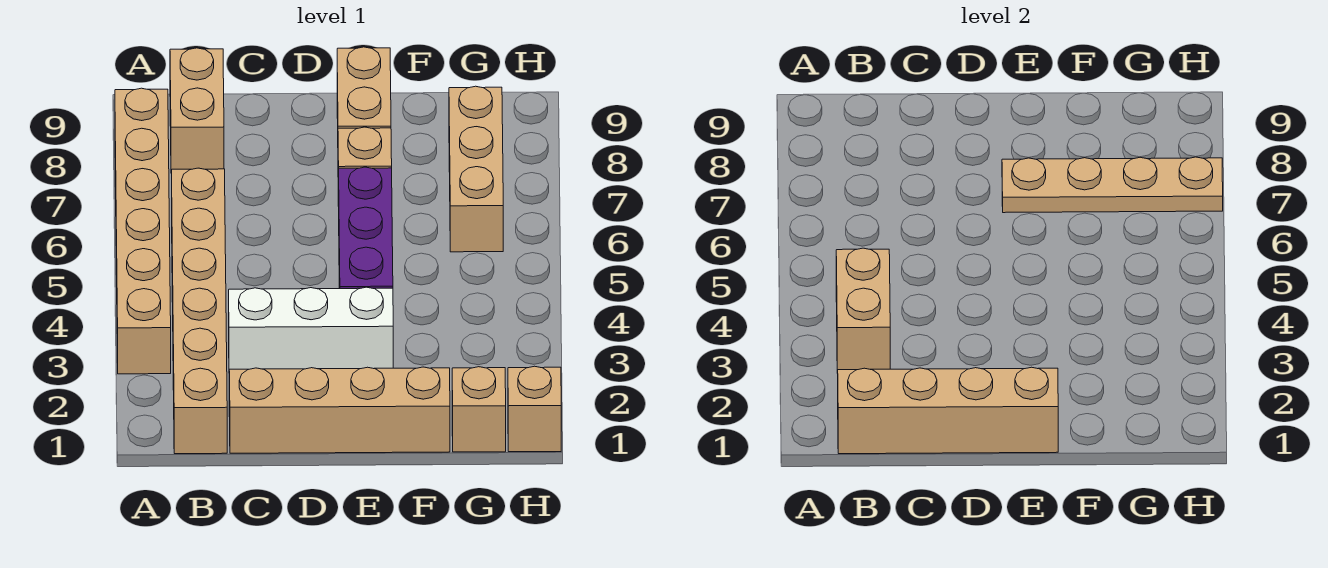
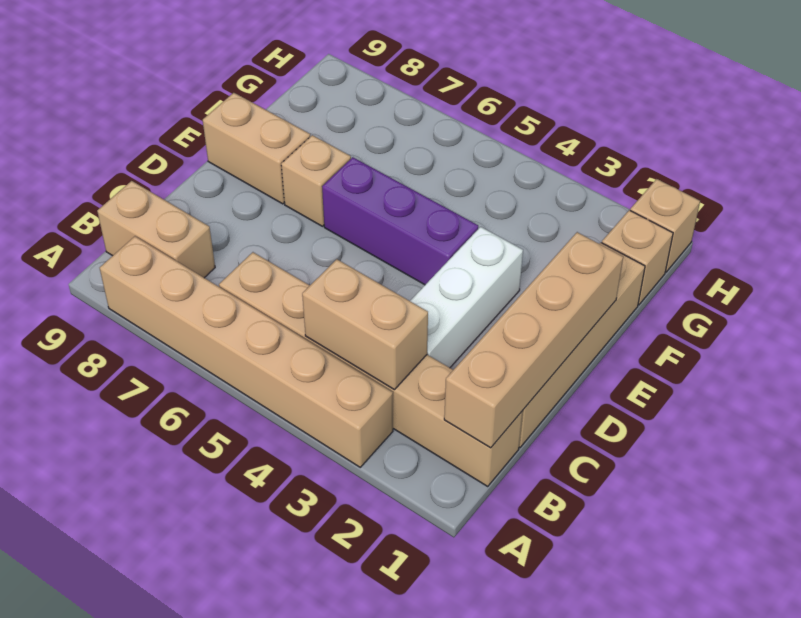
tan 1x4 plate [1002,157,1223,213] -> none
tan 1x3 brick [449,86,503,252] -> none

